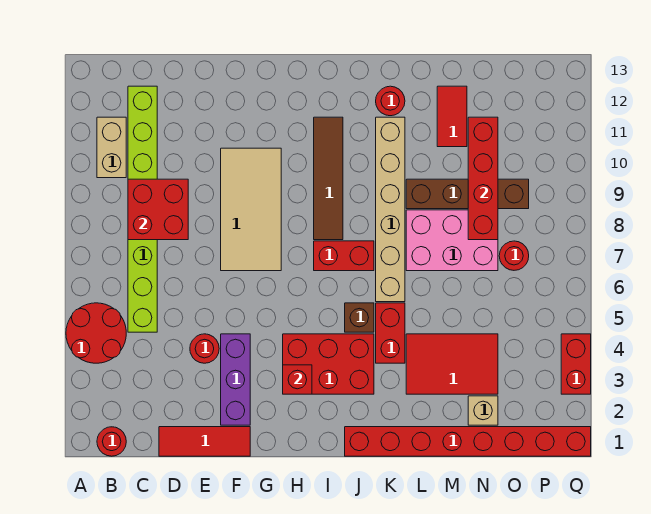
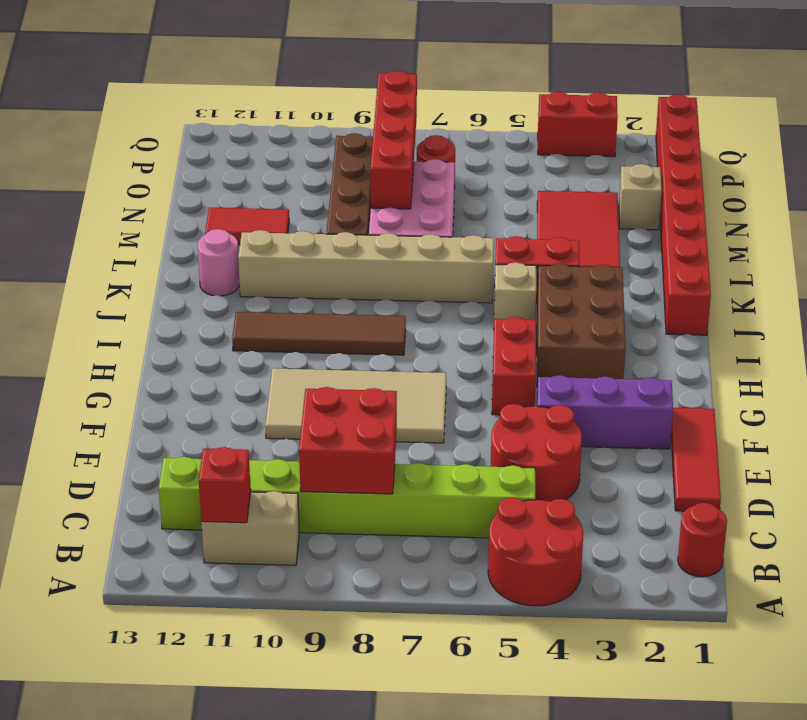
red 1x1 round brick [190,334,219,363] -> red 2x2 round brick [491,404,582,502]
red 2x3 brick [283,334,374,394] -> brown 2x3 brick [537,264,625,387]
red 1x1 brick [283,365,312,394] -> red 1x1 brick moved to [199,447,251,523]
red 1x2 brick [314,241,374,271] -> red 1x2 brick moved to [492,317,536,415]
brown 1x1 brick [345,303,374,332] -> tan 1x1 brick [494,263,536,320]
red 1x1 round brick [376,86,405,116] -> pink 1x1 round brick [198,229,240,296]
red 1x4 brick [468,117,498,240] -> red 1x4 brick turned to [371,71,417,209]

